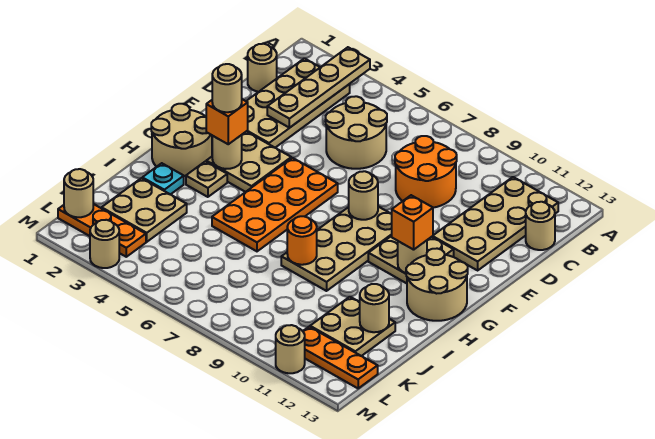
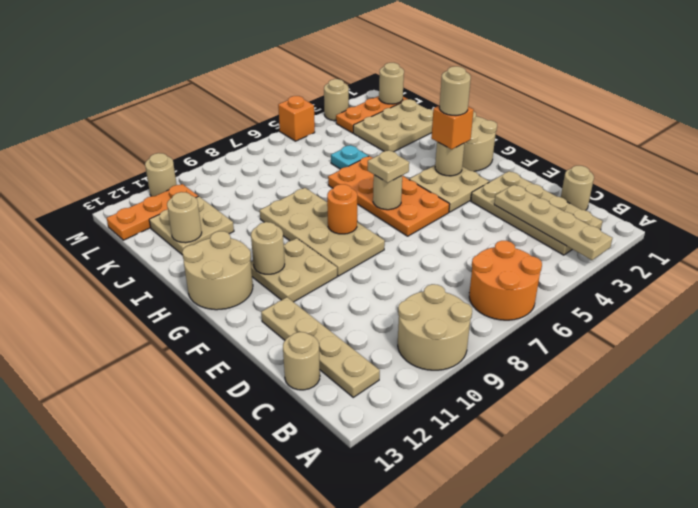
tan 2x4 plate [432,177,558,270] -> tan 1x4 plate [261,297,380,397]
tan 2x2 round brick [325,96,387,169] -> tan 2x2 round brick moved to [398,284,472,370]
orange 2x2 round brick [395,136,457,208] -> orange 2x2 round brick moved to [469,241,542,320]
tan 1x1 round brick [349,171,378,220] -> tan 1x1 round brick moved to [373,175,402,210]
orange 1x1 brick [392,195,433,250] -> orange 1x1 brick moved to [278,96,315,141]
tan 1x1 plate [186,161,227,197] -> tan 1x1 plate moved to [368,150,409,183]
cyan 1x1 plate [142,163,184,195] -> cyan 1x1 plate moved to [331,145,368,169]
orange 1x1 round brick [287,216,317,265] -> orange 1x1 round brick moved to [327,184,357,234]
tan 2x2 plate [102,178,187,242] -> tan 2x3 plate [353,99,433,152]

